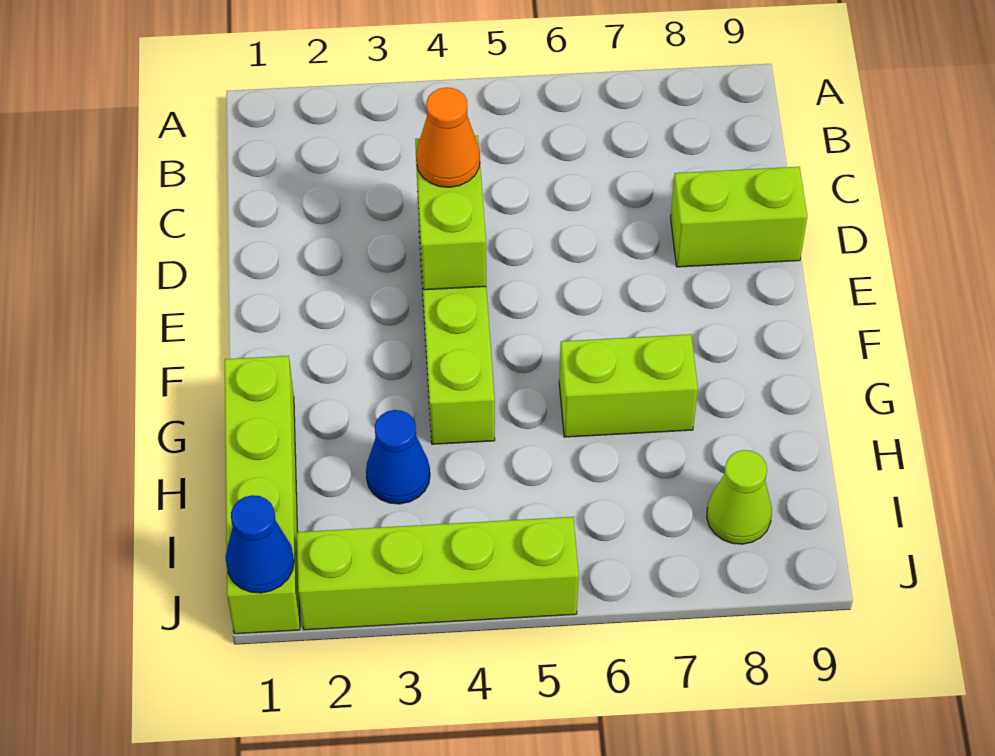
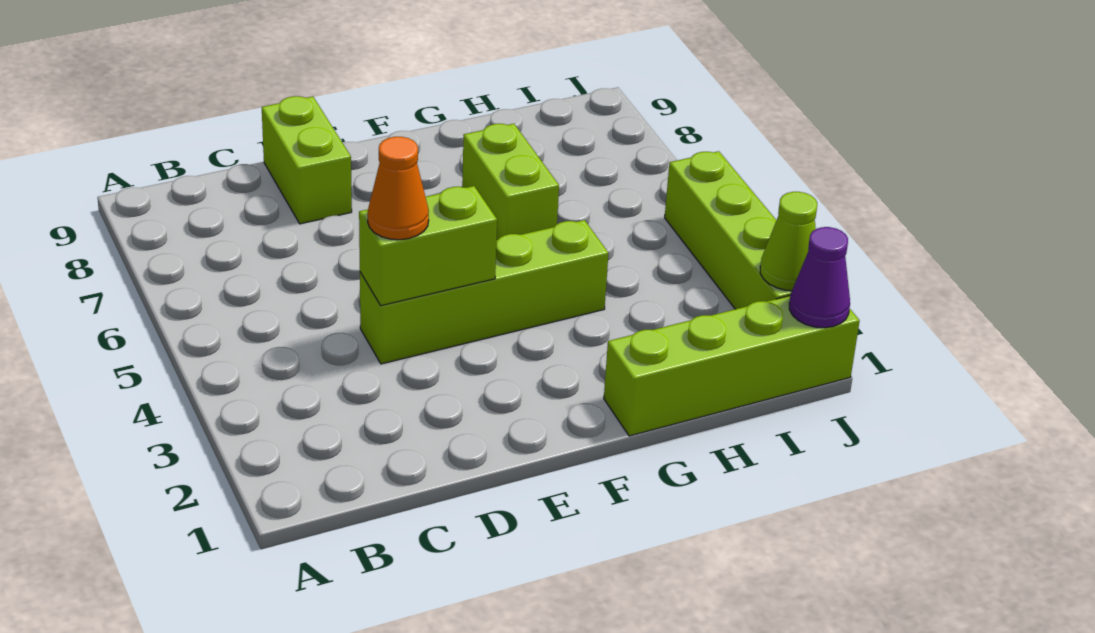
blue 1x1 cone [366,410,430,504] -> none
lime 1x1 cone [707,450,772,544] -> lime 1x1 cone moved to [760,192,817,291]
blue 1x1 cone [225,495,294,593] -> purple 1x1 cone [789,227,850,328]

